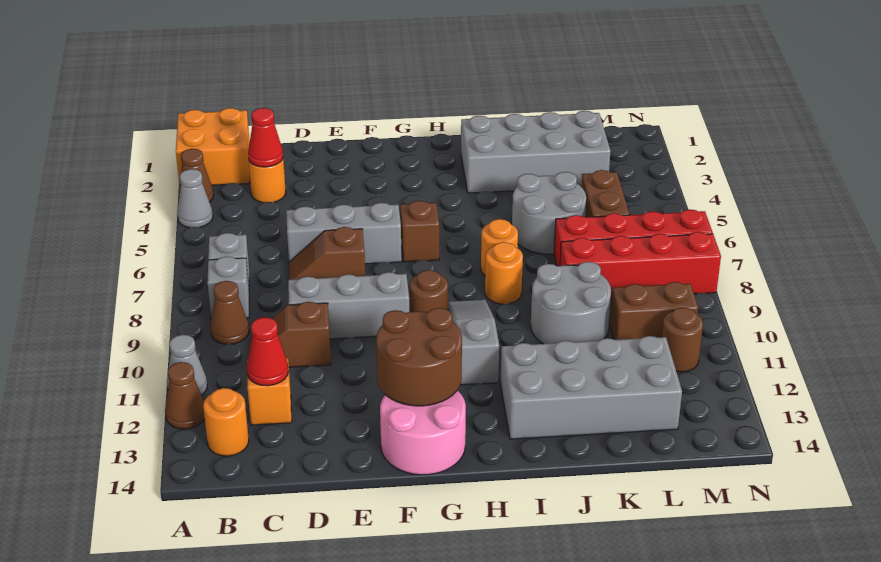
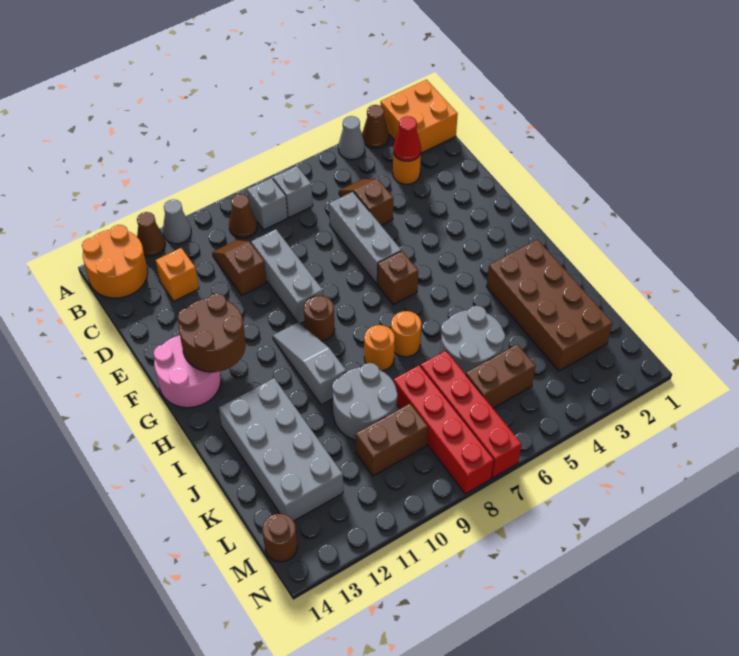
orange 1x1 round brick [203,388,249,456] -> orange 2x2 round brick [82,225,148,298]
red 1x1 cone [247,317,288,386] -> none
brown 1x2 slope [289,227,365,280] -> brown 1x2 slope moved to [339,179,393,226]
grey 1x3 slope [448,300,499,385] -> grey 1x3 slope turned to [273,322,346,405]
grey 2x4 brick [461,111,611,193] -> brown 2x4 brick [487,240,612,371]
brown 1x2 brick [610,282,698,340] -> brown 1x2 brick turned to [356,404,428,476]
brown 1x1 round brick [662,307,703,372] -> brown 1x1 round brick moved to [262,514,297,562]

